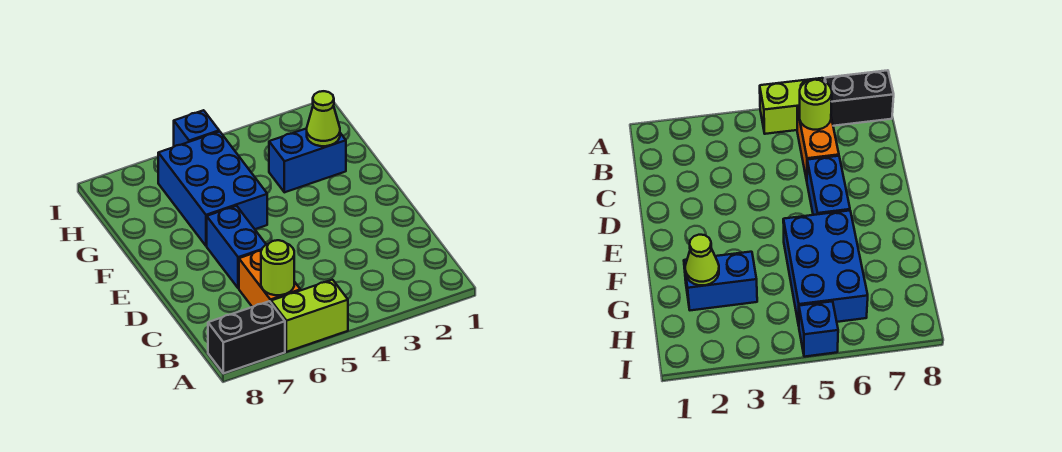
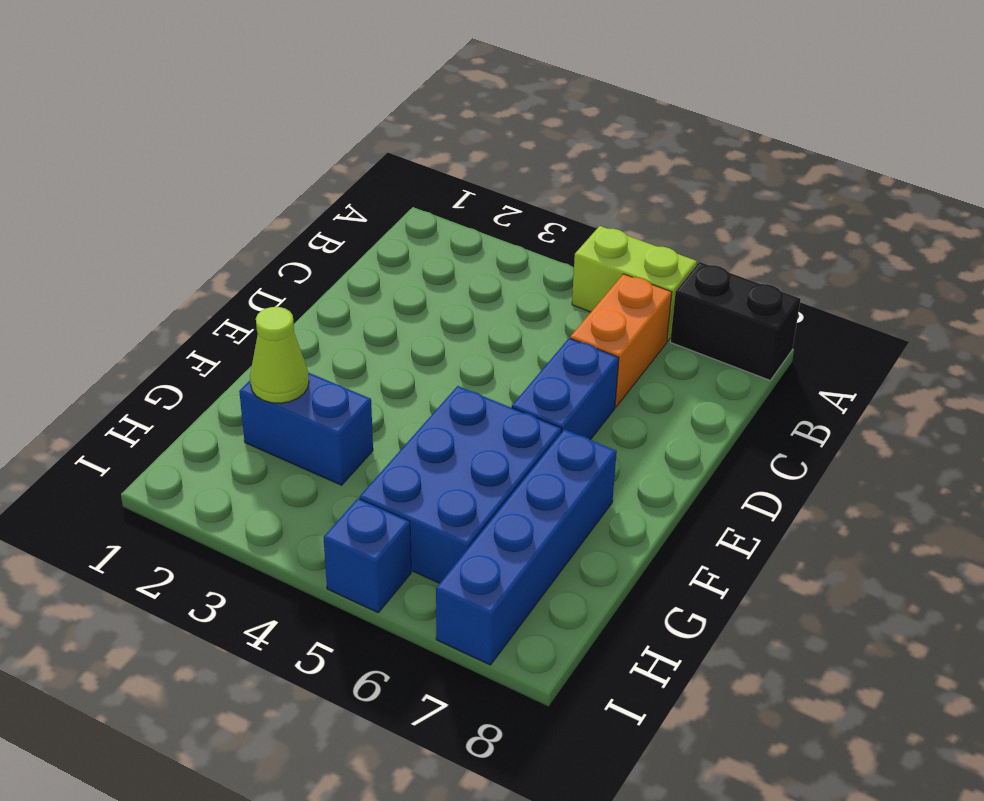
lime 1x1 round brick [261,240,294,295] -> none
none -> blue 1x4 brick [436,429,617,665]

